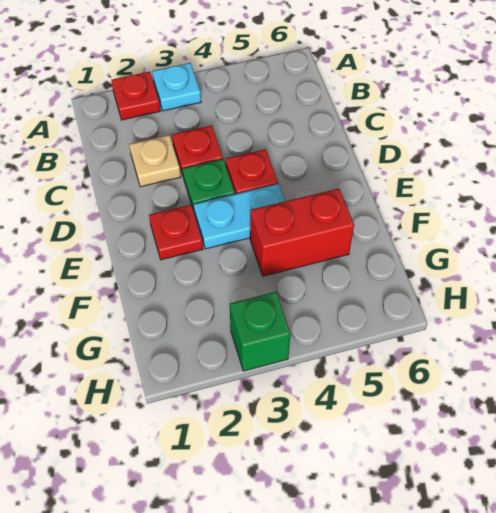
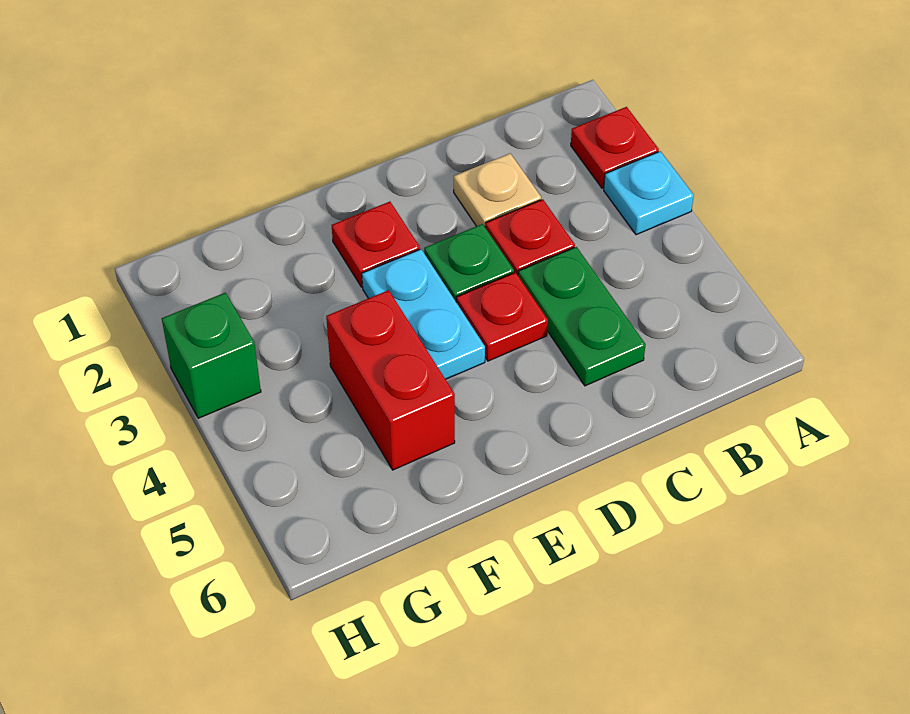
none -> green 1x2 plate [518,247,646,386]

